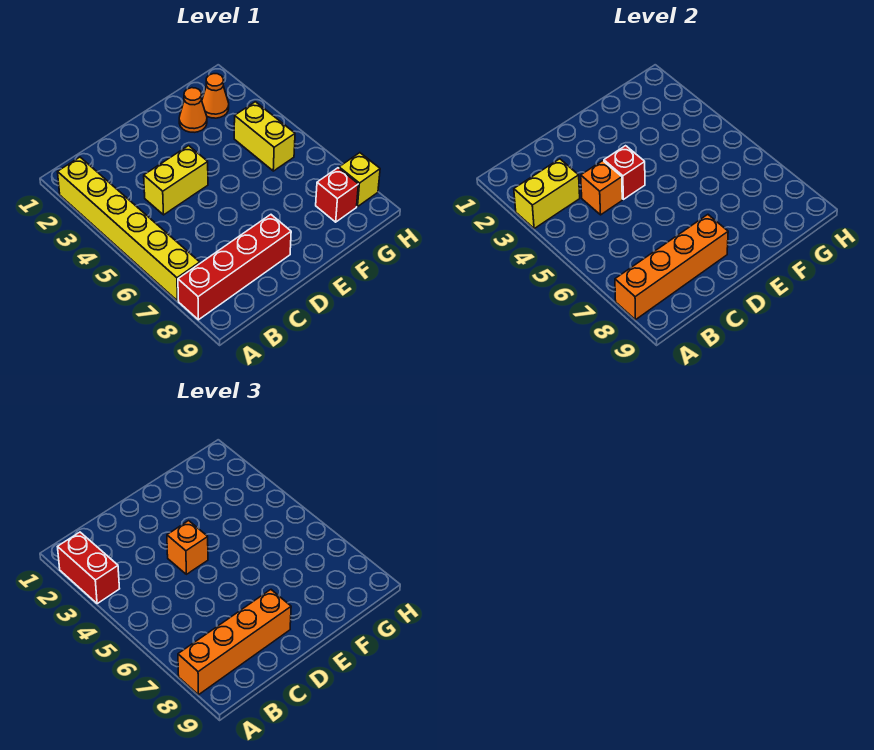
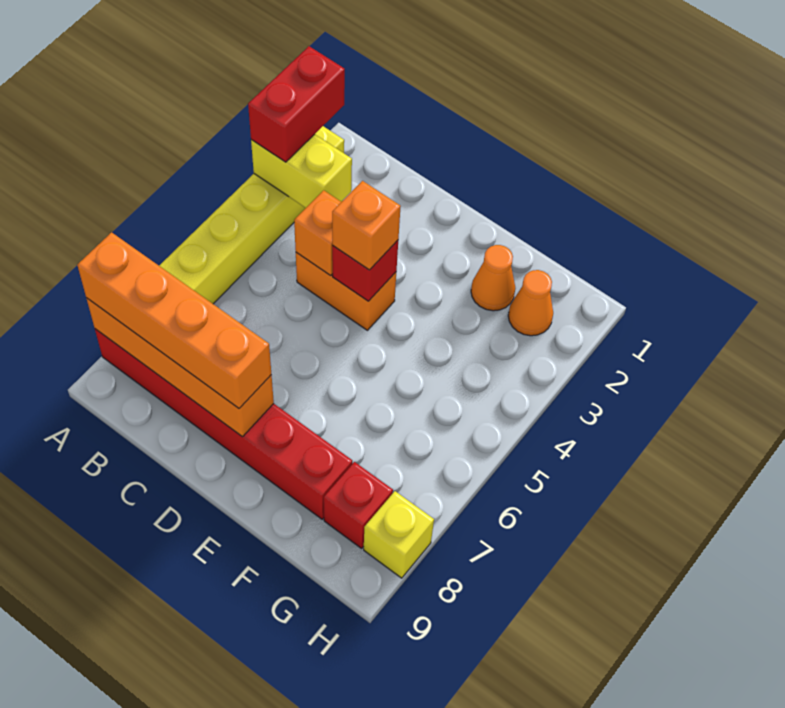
red 1x4 brick [178,215,291,320] -> red 1x6 brick [95,329,352,519]
yellow 1x2 brick [144,146,208,215] -> orange 1x2 brick [296,253,396,330]
yellow 1x2 brick [234,102,295,171] -> none

